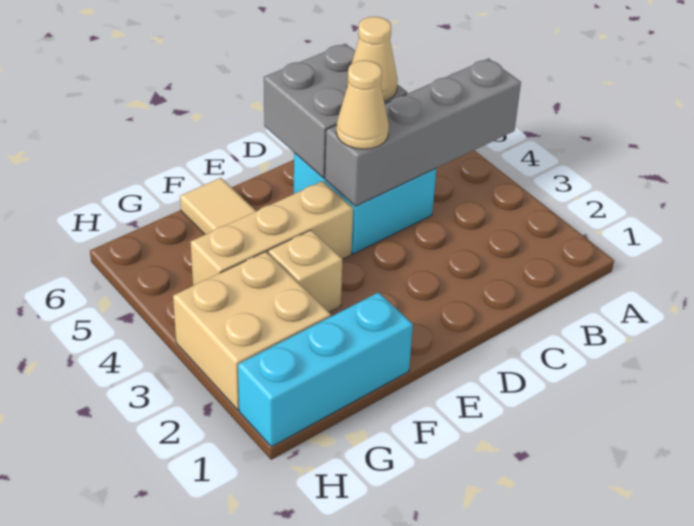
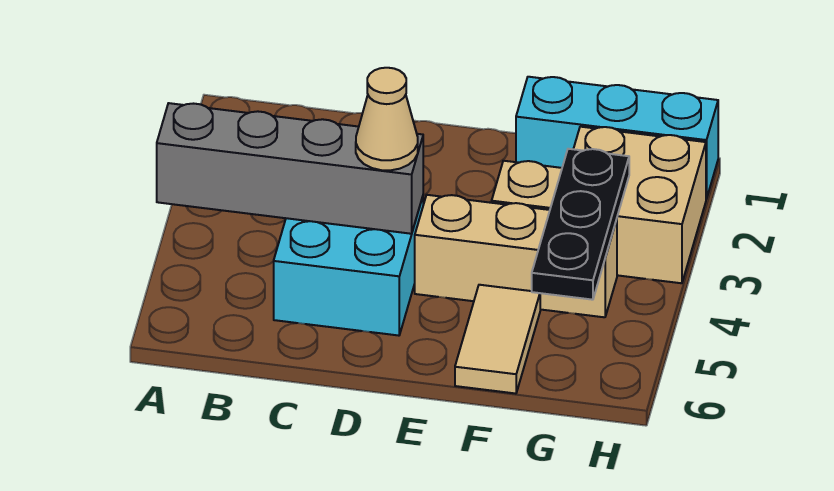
grey 2x2 brick [264,44,407,178] -> none
tan 1x1 cone [347,17,398,101] -> none
none -> black 1x3 plate [532,149,629,300]

